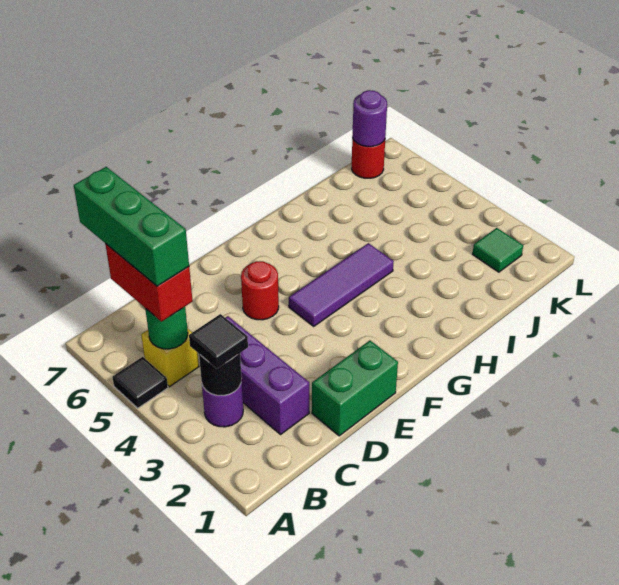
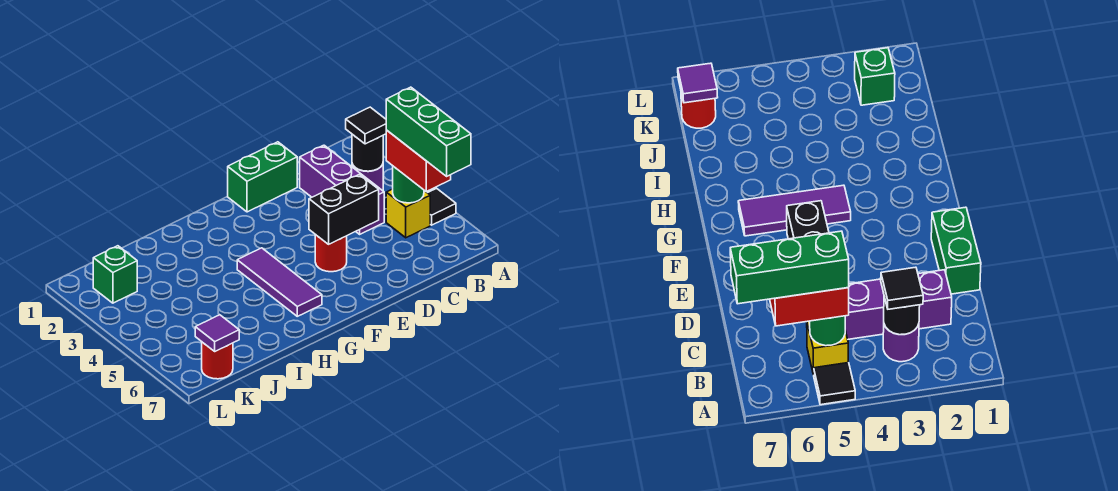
none -> black 1x2 brick [309,174,379,244]
purple 1x3 tile [289,243,394,326] -> purple 1x3 tile turned to [237,248,322,316]
green 1x1 tile [473,228,523,272] -> green 1x1 brick [93,246,137,303]
purple 1x1 round brick [353,90,387,147] -> purple 1x1 tile [195,315,239,351]

